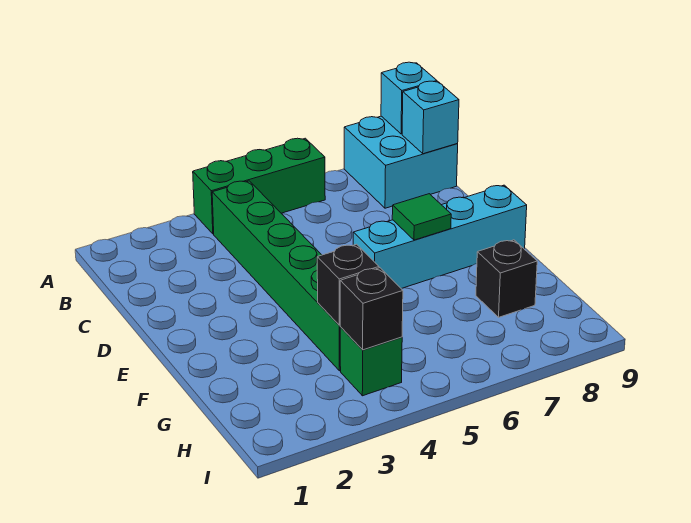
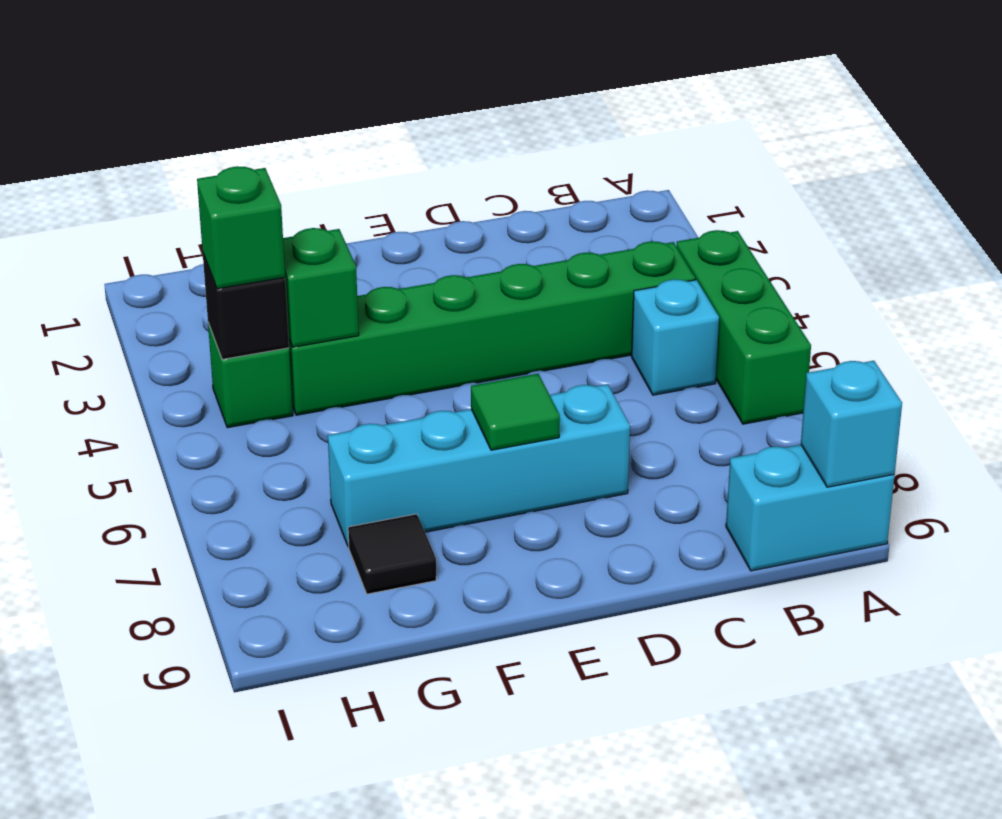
cyan 2x2 brick [344,116,458,208] -> cyan 1x2 brick [726,445,895,571]
cyan 1x1 brick [402,81,459,154] -> cyan 1x1 brick moved to [632,279,719,395]
cyan 1x4 brick [353,185,527,288] -> cyan 1x4 brick turned to [328,384,630,547]
black 1x1 brick [317,244,379,325] -> green 1x1 brick [283,228,359,347]
black 1x1 brick [476,240,537,317] -> black 1x1 tile [348,514,436,594]
none -> green 1x1 brick [197,166,285,289]

